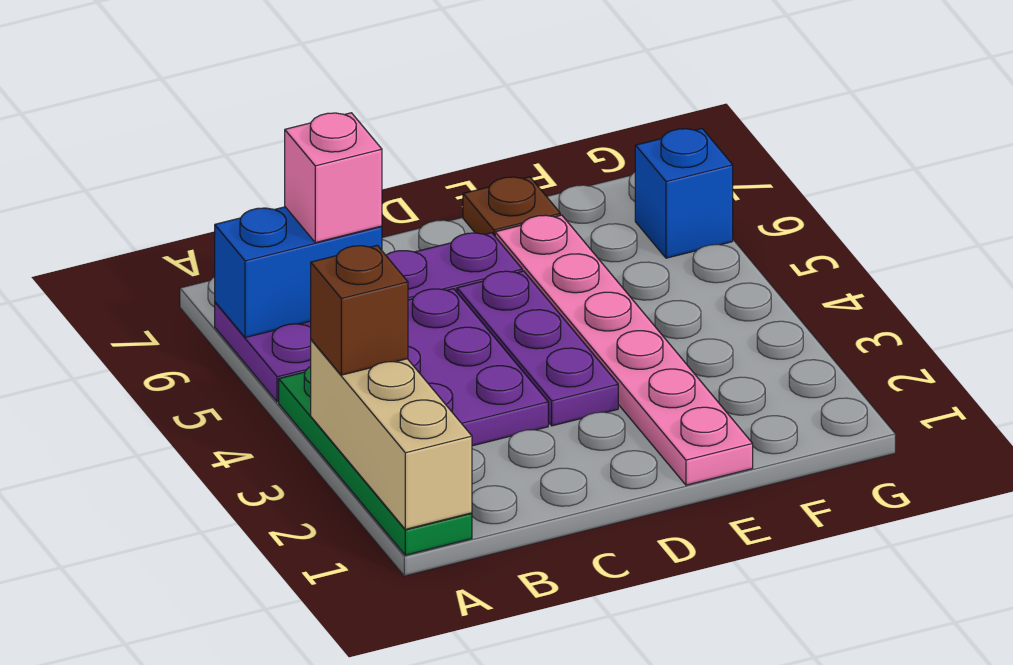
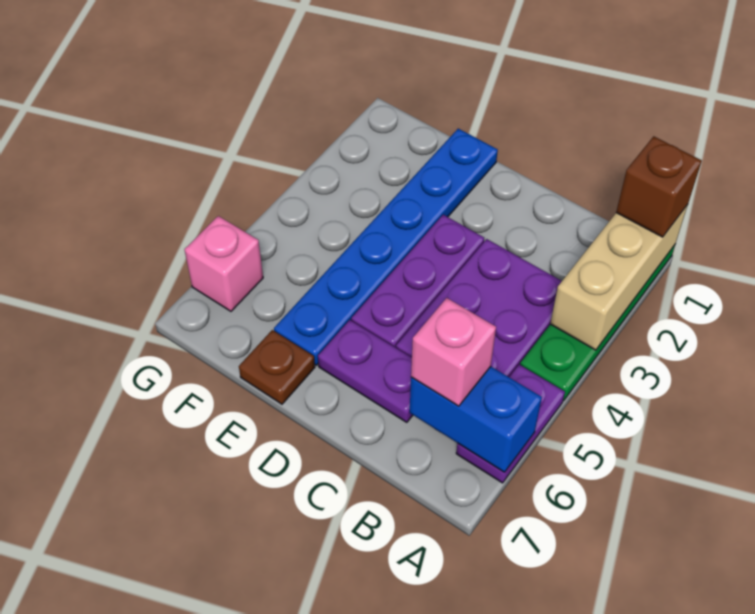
brown 1x1 brick [311,245,408,375] -> brown 1x1 brick moved to [616,136,702,237]
pink 1x6 plate [495,215,753,485] -> blue 1x6 plate [274,129,498,365]
blue 1x1 brick [635,129,733,258] -> pink 1x1 brick [184,216,263,311]

